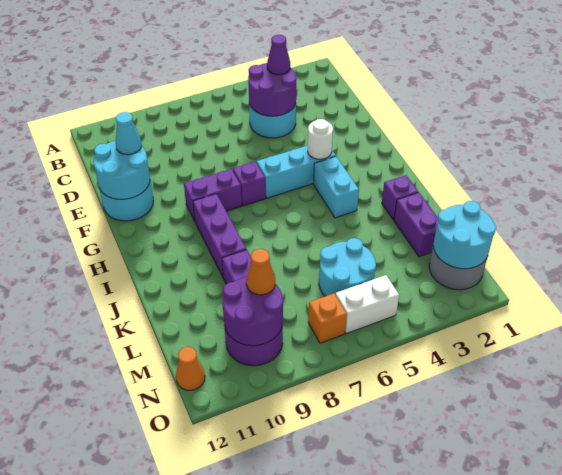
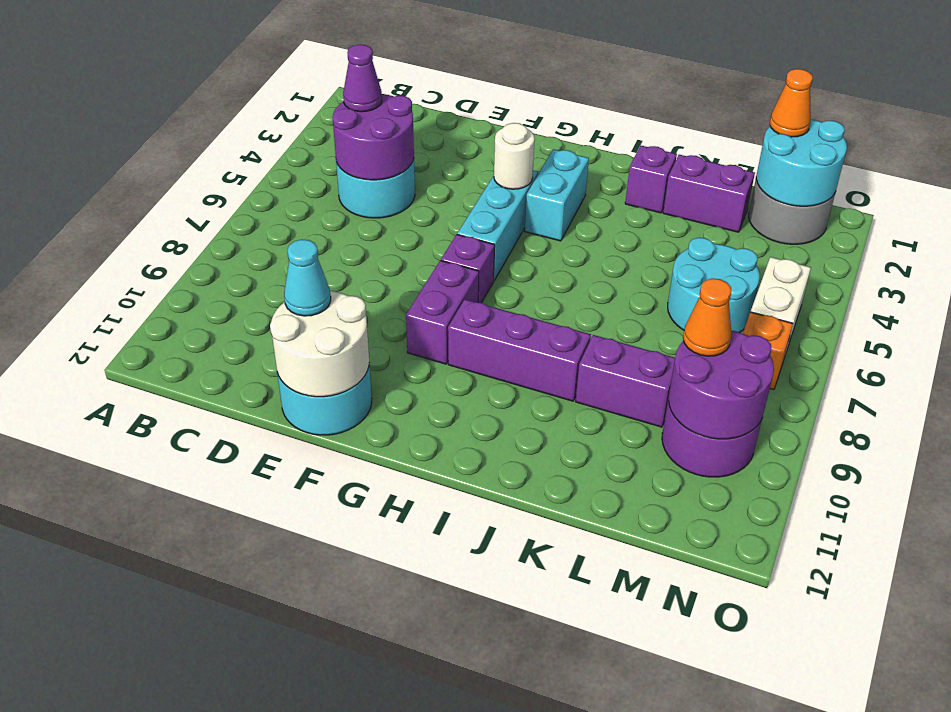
cyan 2x2 round brick [94,141,150,199] -> white 2x2 round brick [270,291,369,397]
cyan 1x2 brick [313,157,359,218] -> cyan 1x2 brick turned to [525,149,589,241]
orange 1x1 cone [176,347,205,390] -> orange 1x1 cone moved to [770,69,813,137]

